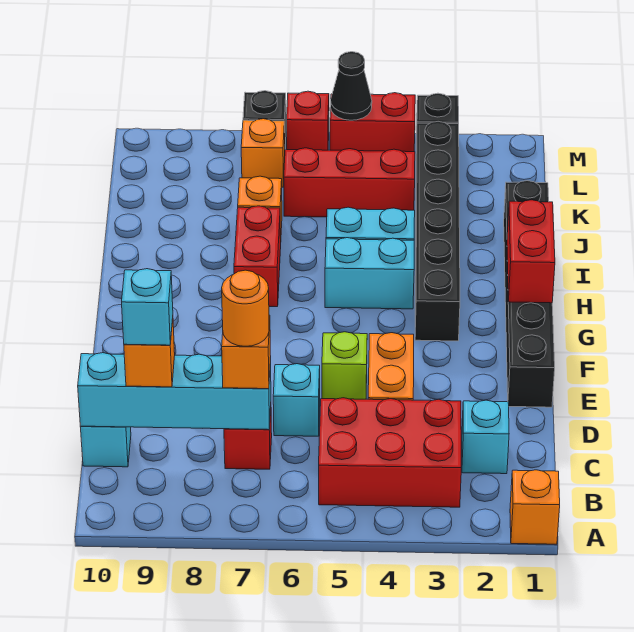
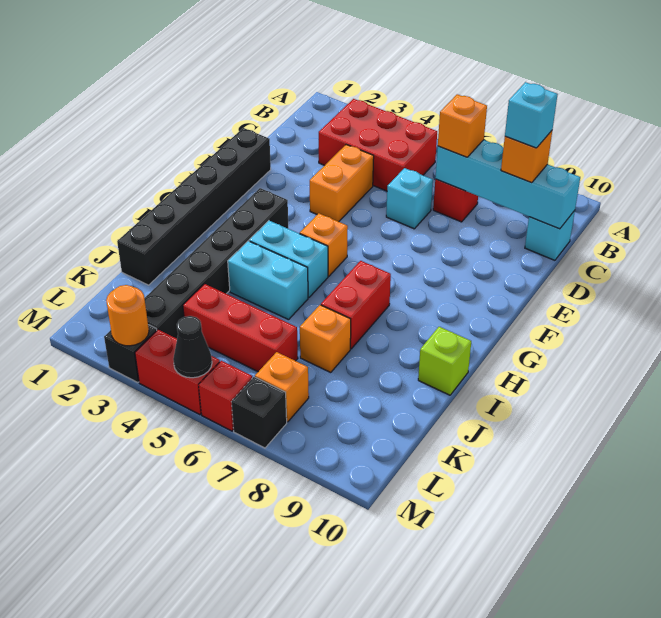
orange 1x1 brick [510,470,560,544] -> orange 1x1 brick moved to [300,213,348,276]
cyan 1x1 brick [462,400,509,474] -> none
orange 1x1 round brick [222,270,269,346] -> orange 1x1 round brick moved to [106,285,149,346]
lime 1x1 brick [322,332,367,399] -> lime 1x1 brick moved to [418,327,471,395]
red 1x2 brick [507,200,555,303] -> none

